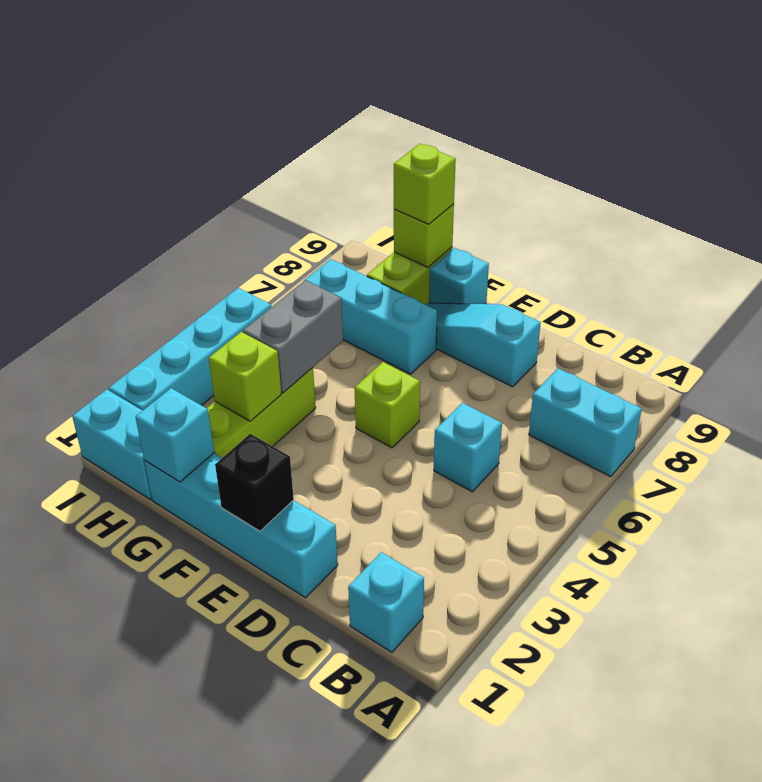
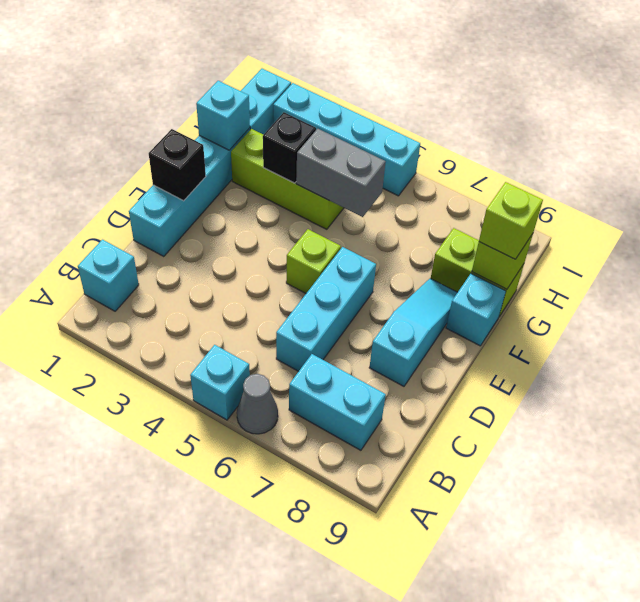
none -> grey 1x1 cone [237,374,278,434]
cyan 1x2 brick [529,368,642,477] -> cyan 1x2 brick turned to [289,354,386,450]
cyan 1x1 brick [434,403,502,492] -> cyan 1x1 brick moved to [190,345,250,420]
cyan 1x3 brick [304,259,437,374] -> cyan 1x3 brick moved to [276,247,376,371]
lime 1x1 brick [209,332,281,421] -> black 1x1 brick [263,112,316,183]

